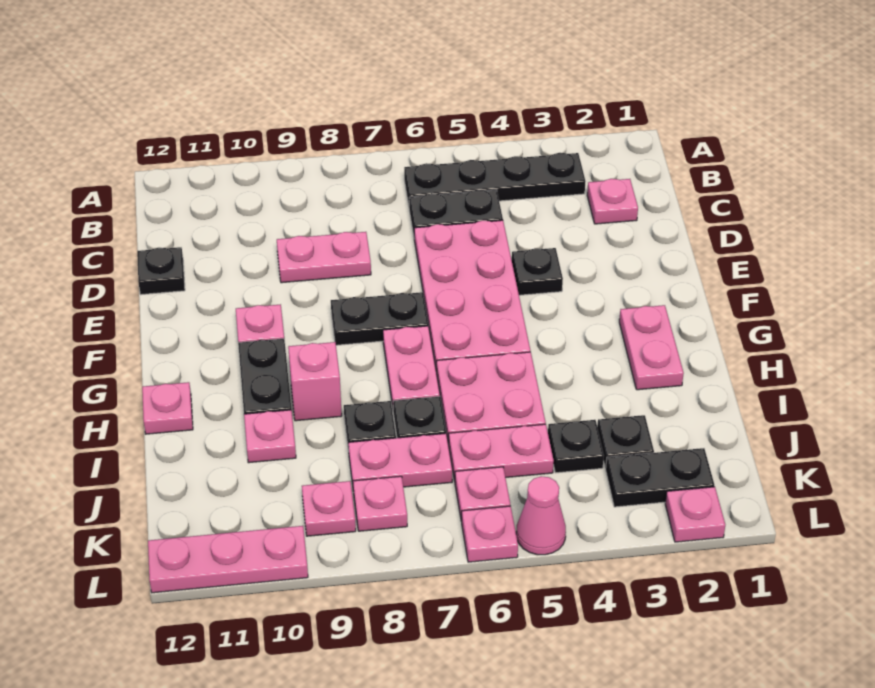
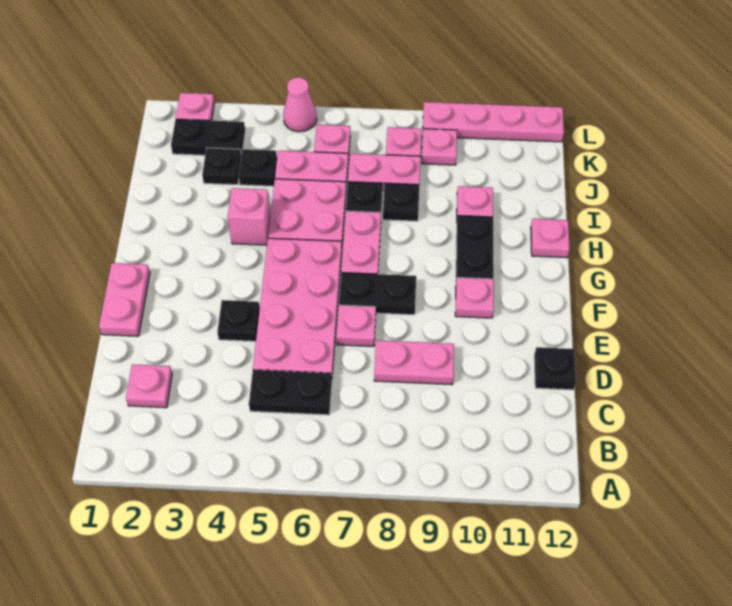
black 1x4 plate [404,153,586,205] -> none
pink 1x2 plate [619,305,684,390] -> pink 1x2 plate moved to [99,263,150,336]
pink 1x1 brick [288,342,342,421] -> pink 1x1 brick moved to [228,188,270,245]
pink 1x1 plate [462,506,518,562] -> pink 1x1 plate moved to [336,305,376,346]
pink 1x3 plate [148,526,308,593] -> pink 1x4 plate [423,102,564,142]

